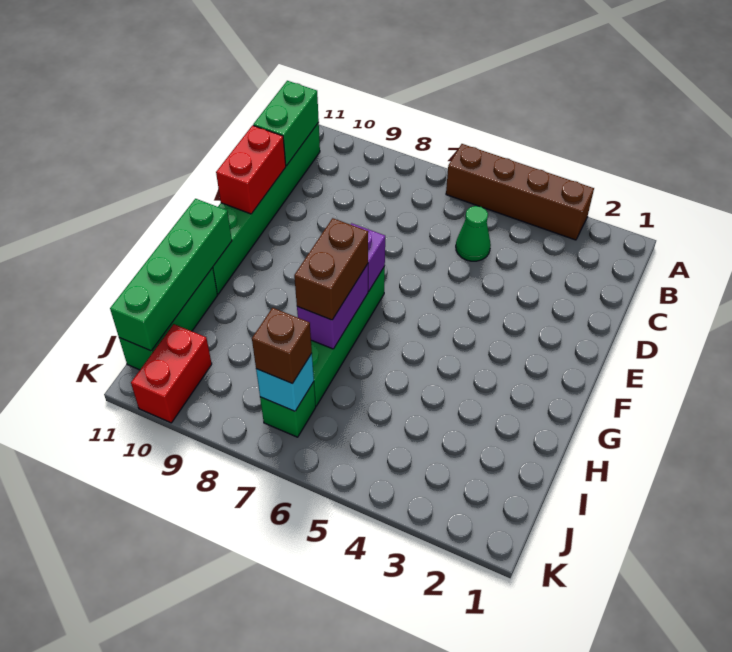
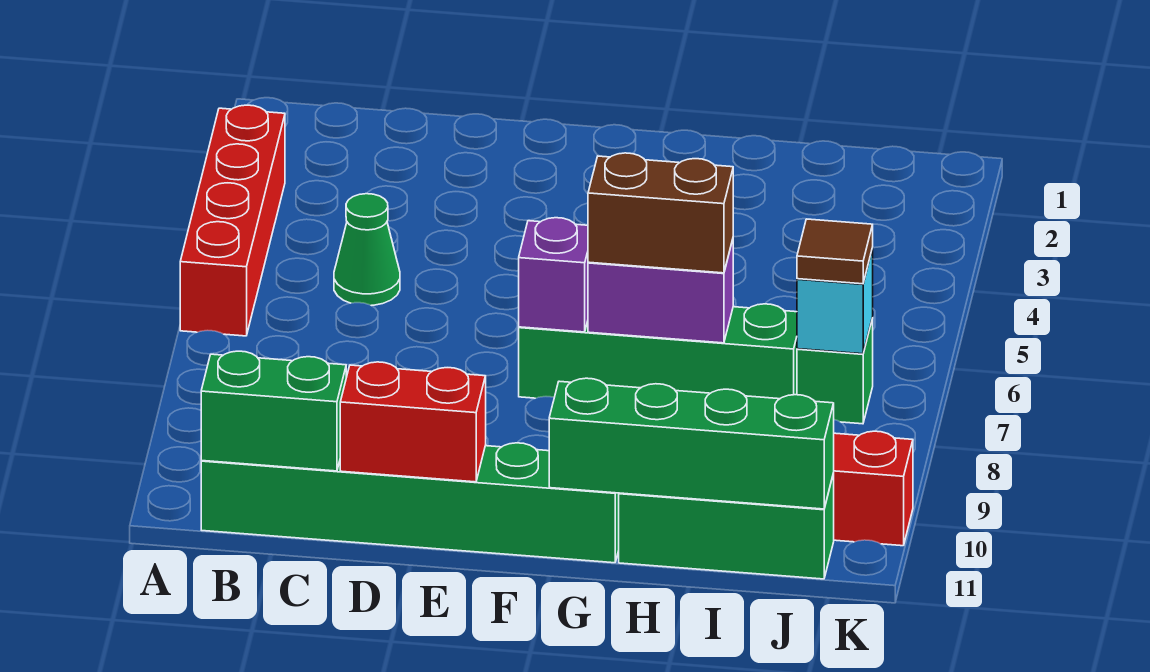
brown 1x4 brick [446,144,594,240] -> red 1x4 brick [180,105,285,336]
brown 1x1 brick [252,308,312,383] -> brown 1x1 tile [797,219,873,284]

